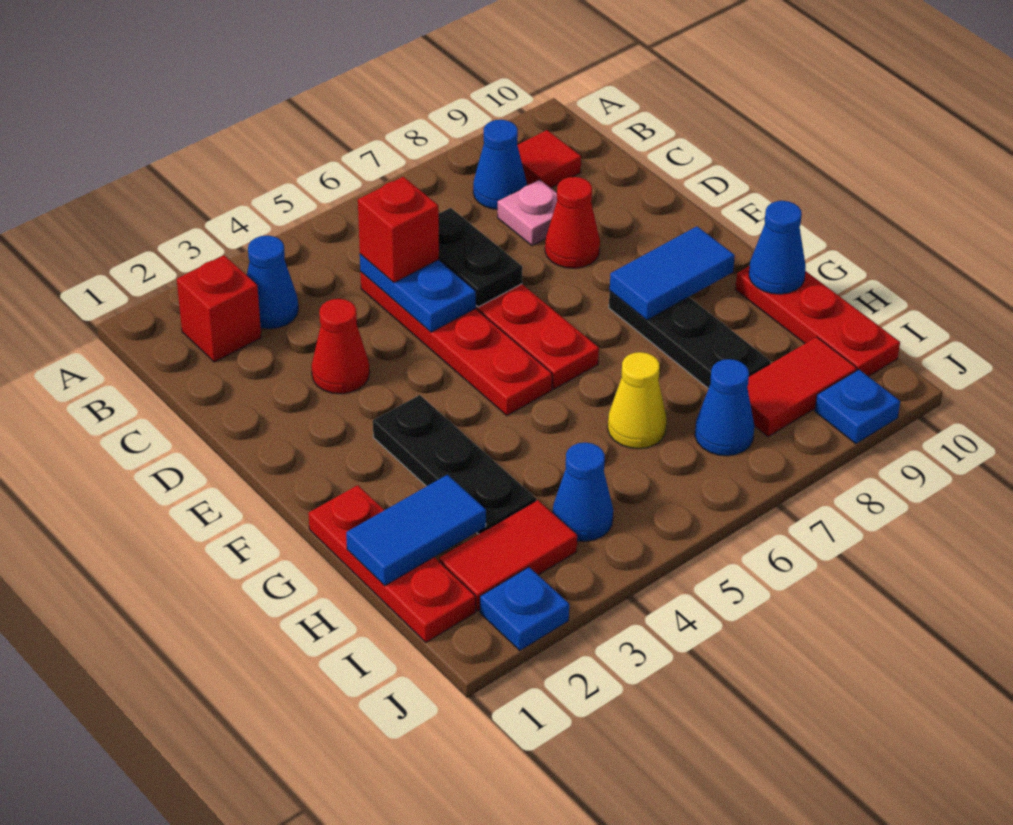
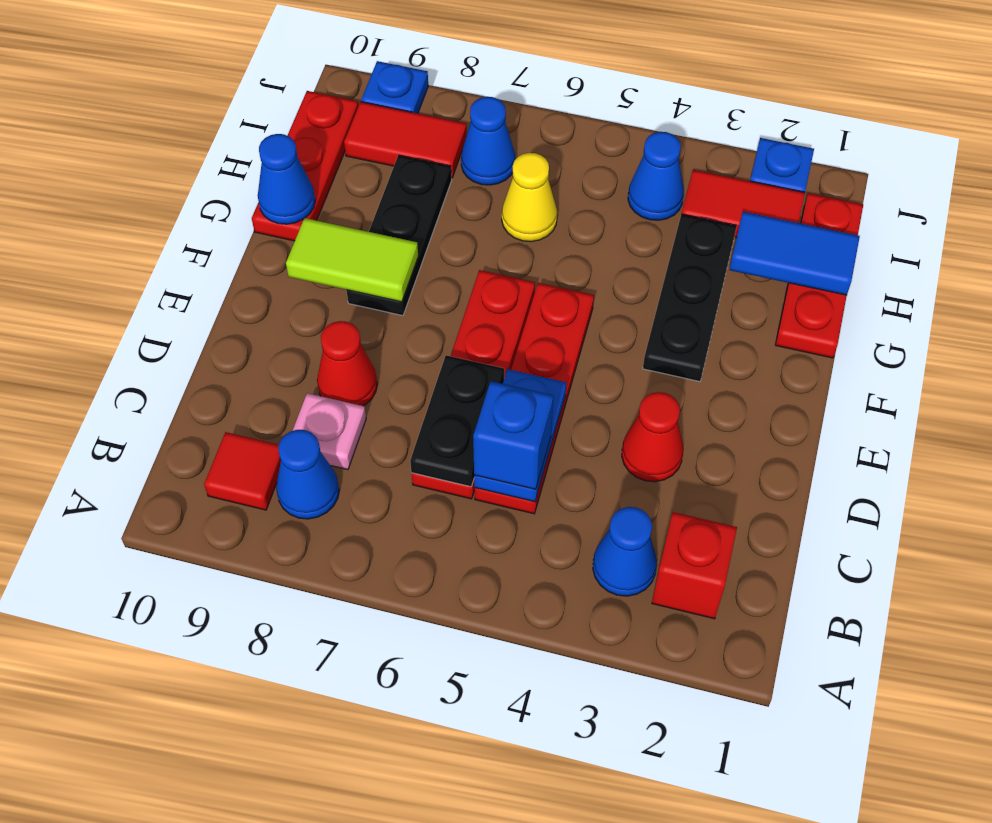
red 1x1 brick [358,177,439,283] -> blue 1x1 brick [473,381,553,489]
blue 1x2 tile [610,226,735,320] -> lime 1x2 tile [286,218,418,302]

